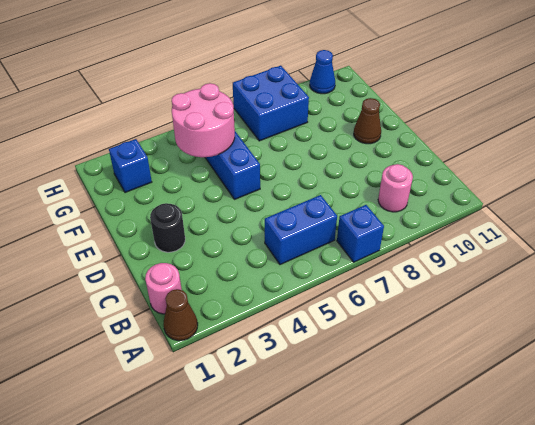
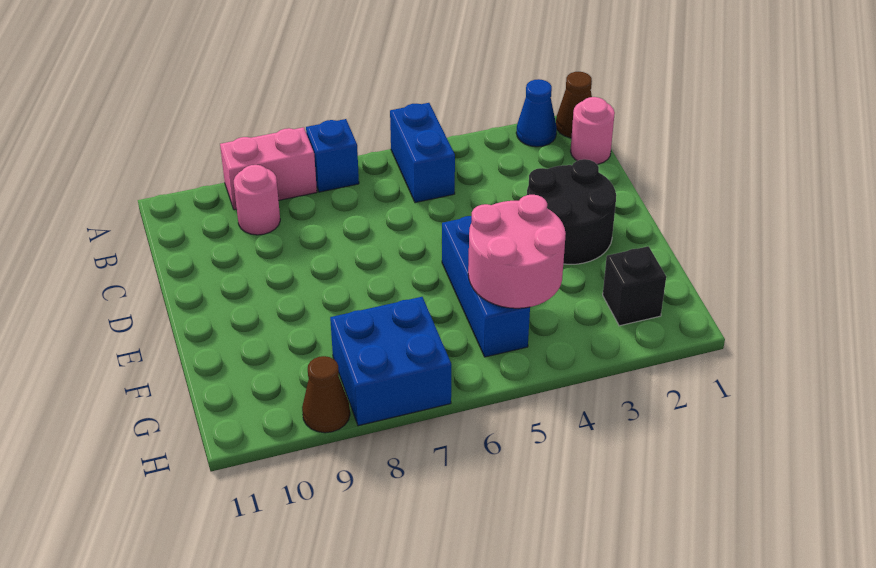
none -> pink 1x2 brick [220,127,317,210]
blue 1x2 brick [265,195,337,265] -> blue 1x2 brick turned to [390,103,455,203]
black 1x1 round brick [150,203,185,252] -> black 2x2 round brick [527,159,616,264]
brown 1x1 cone [354,98,381,144] -> brown 1x1 cone moved to [302,356,350,433]
blue 1x1 brick [109,139,152,193] -> black 1x1 brick [603,246,666,326]
blue 1x1 cone [310,50,335,94] -> blue 1x1 cone moved to [516,79,557,147]

